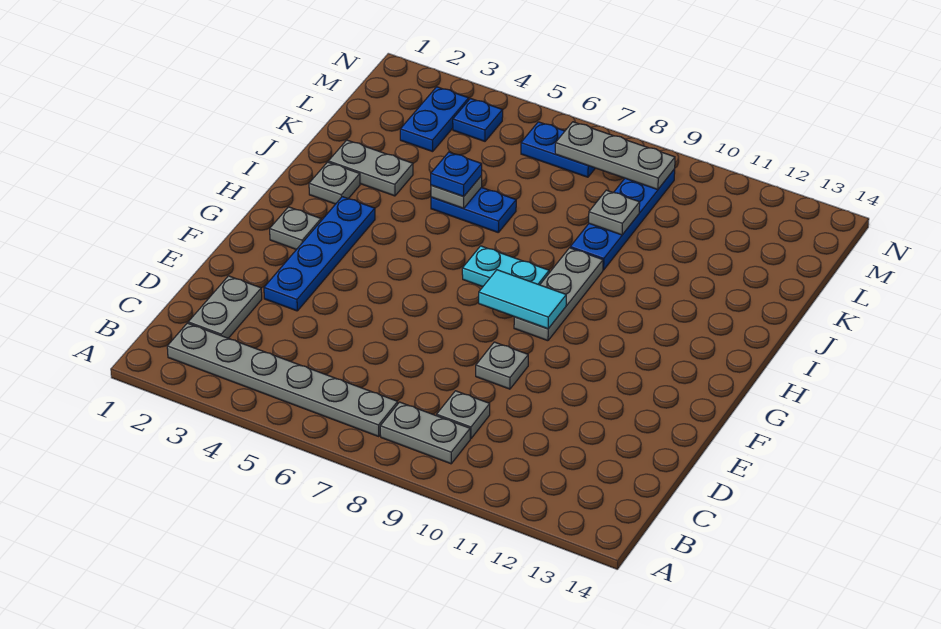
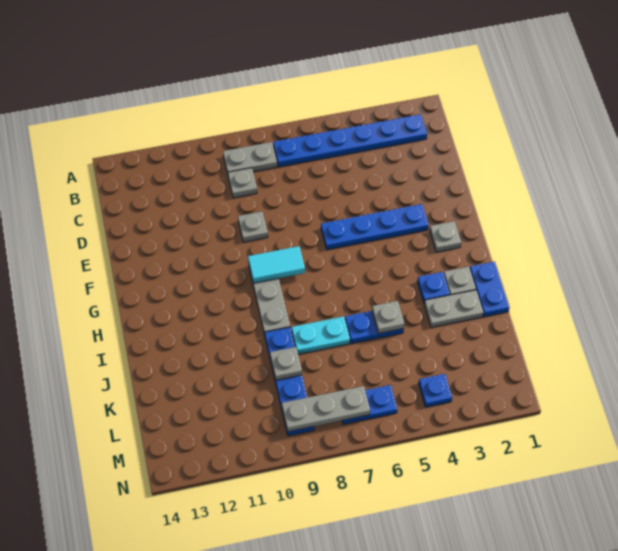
grey 1x6 plate [167,323,398,436] -> blue 1x6 plate [273,114,427,167]
grey 1x2 plate [188,276,262,338] -> none
blue 1x4 plate [264,197,375,311] -> blue 1x4 plate turned to [321,204,429,250]
cyan 1x2 plate [462,246,549,287] -> cyan 1x2 plate moved to [292,316,350,354]
blue 1x1 plate [431,152,482,196] -> blue 1x1 plate moved to [417,272,450,303]
blue 1x2 plate [400,87,469,152] -> blue 1x2 plate moved to [470,261,510,317]

